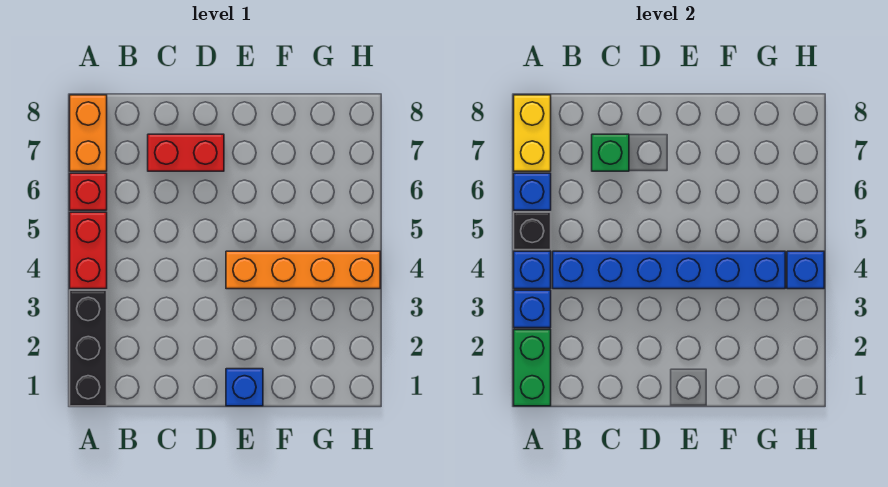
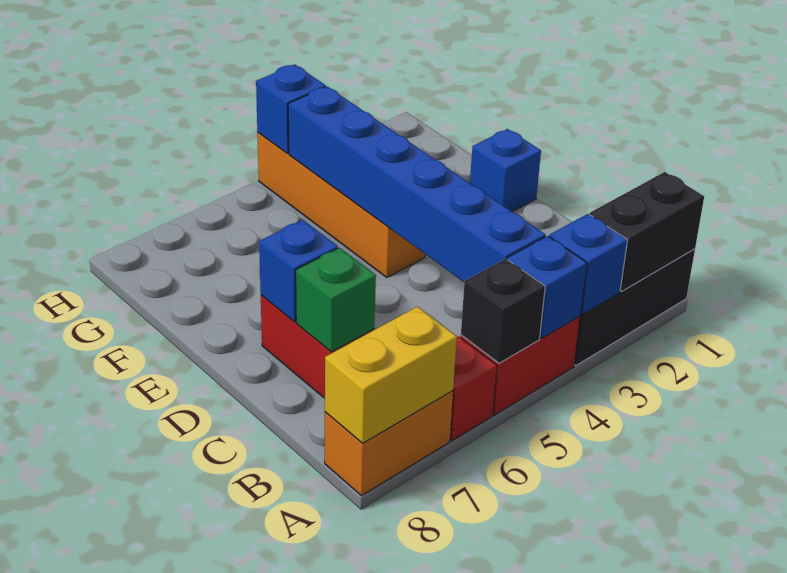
green 1x2 brick [514,330,551,406] -> black 1x2 brick [590,172,704,291]
blue 1x1 brick [514,173,551,210] -> blue 1x1 brick moved to [259,220,338,322]

